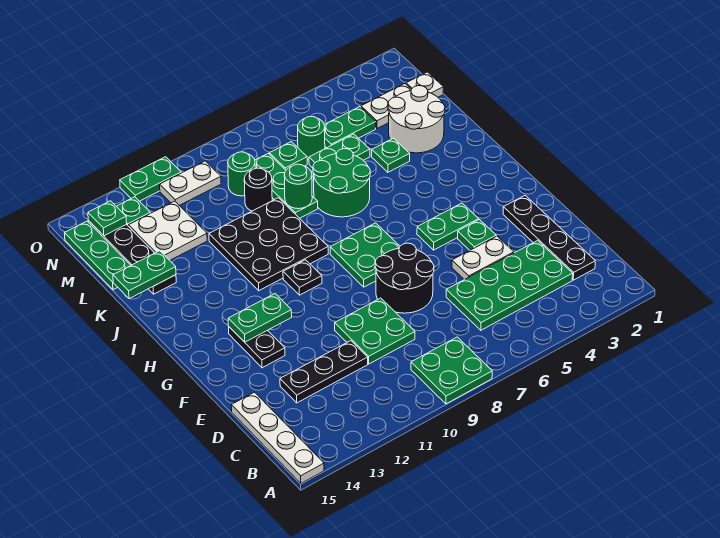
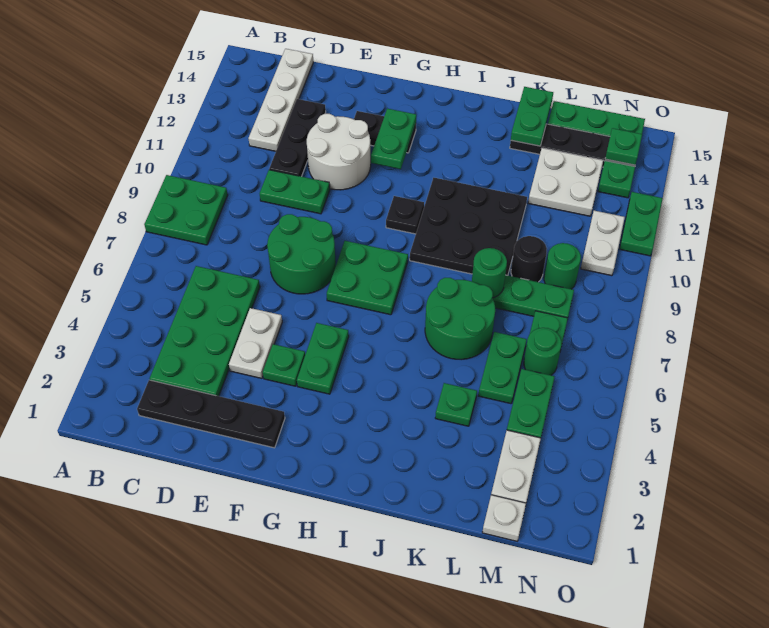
white 1x4 plate [231,392,324,483] -> white 1x4 plate turned to [248,49,313,151]
green 2x2 plate [335,298,415,364] -> green 1x2 plate [260,170,330,214]
black 2x2 round brick [375,243,434,313] -> green 2x2 round brick [267,214,336,294]
white 2x2 round brick [388,86,445,153] -> white 2x2 round brick moved to [307,114,371,190]

